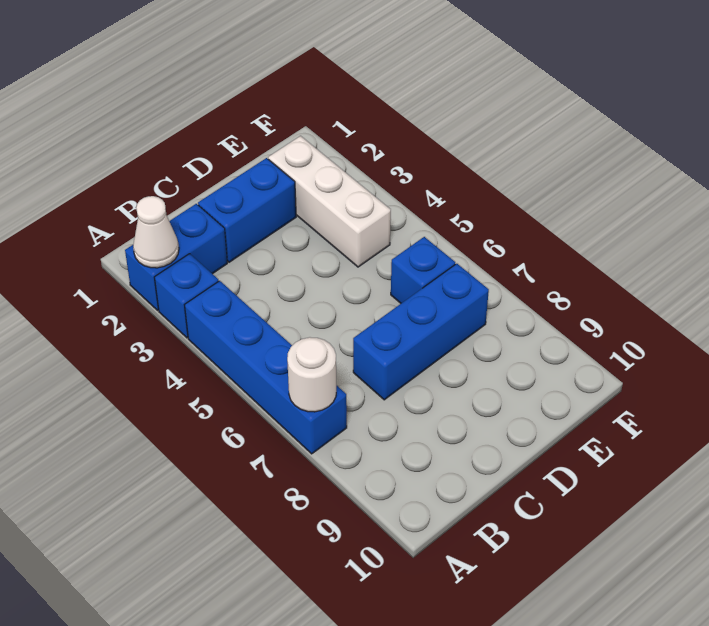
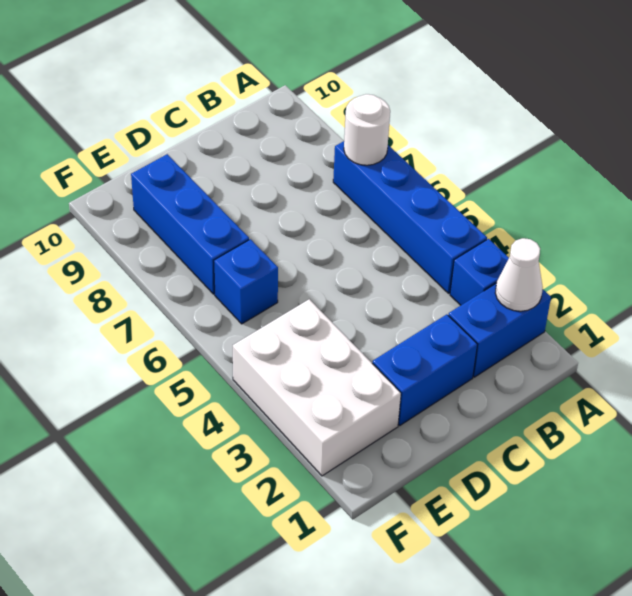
blue 1x3 brick [353,264,489,400] -> blue 1x3 brick turned to [131,154,249,294]
white 1x3 brick [268,136,391,267] -> white 2x3 brick [233,299,401,476]

